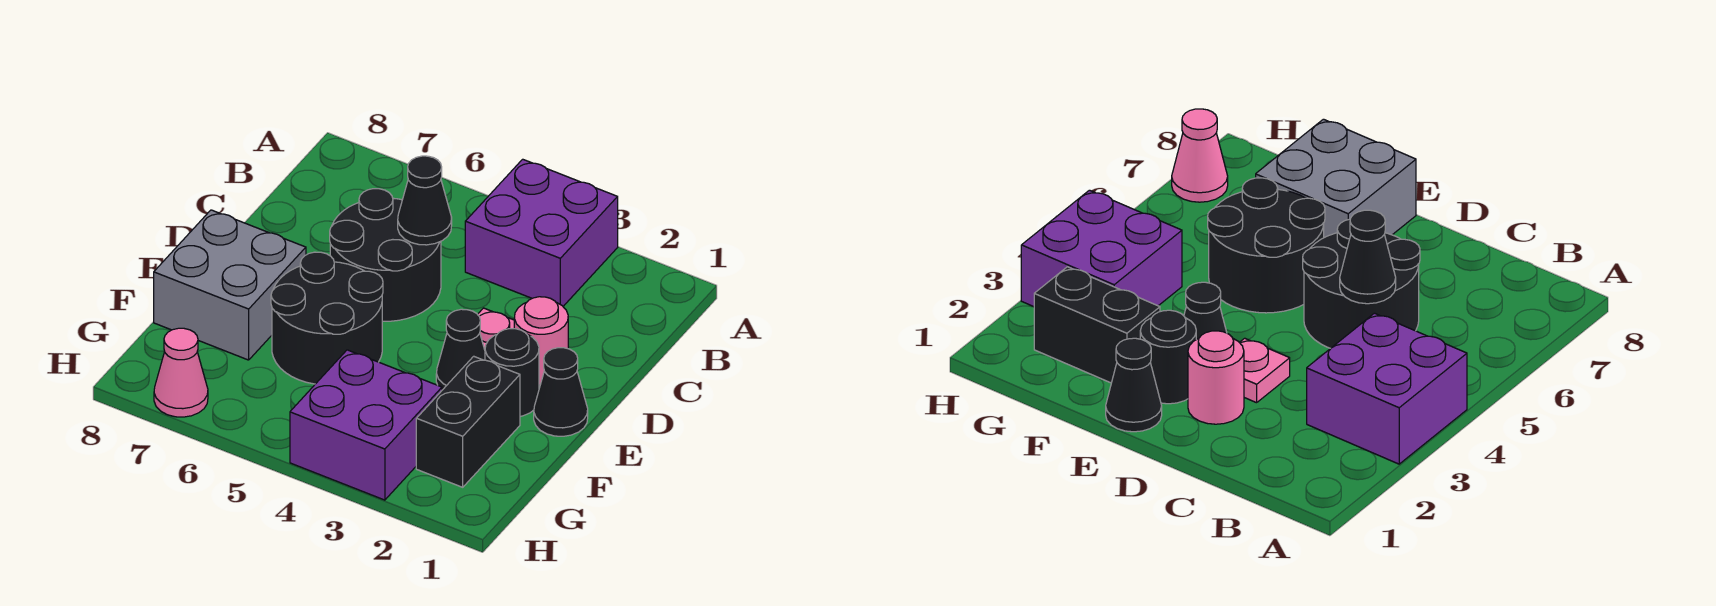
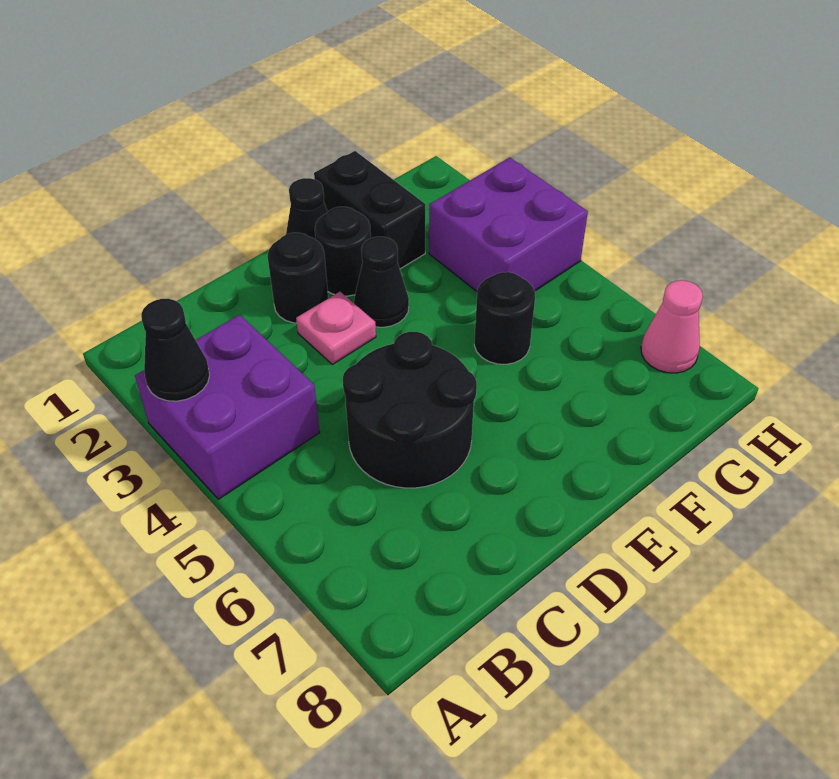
black 1x1 cone [398,156,452,245] -> black 1x1 cone moved to [141,299,210,401]
pink 1x1 round brick [514,297,568,385] -> black 1x1 round brick [267,233,328,323]
black 2x2 round brick [271,252,383,384] -> black 1x1 round brick [474,272,535,364]
grey 2x2 brick [154,210,306,360] -> none
black 1x2 brick [416,356,520,487] -> black 1x2 brick turned to [314,151,426,269]

